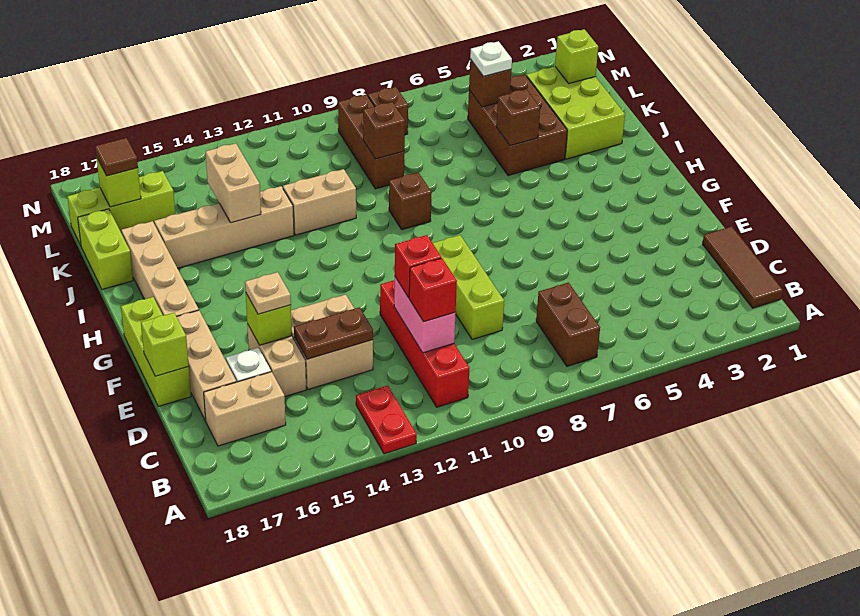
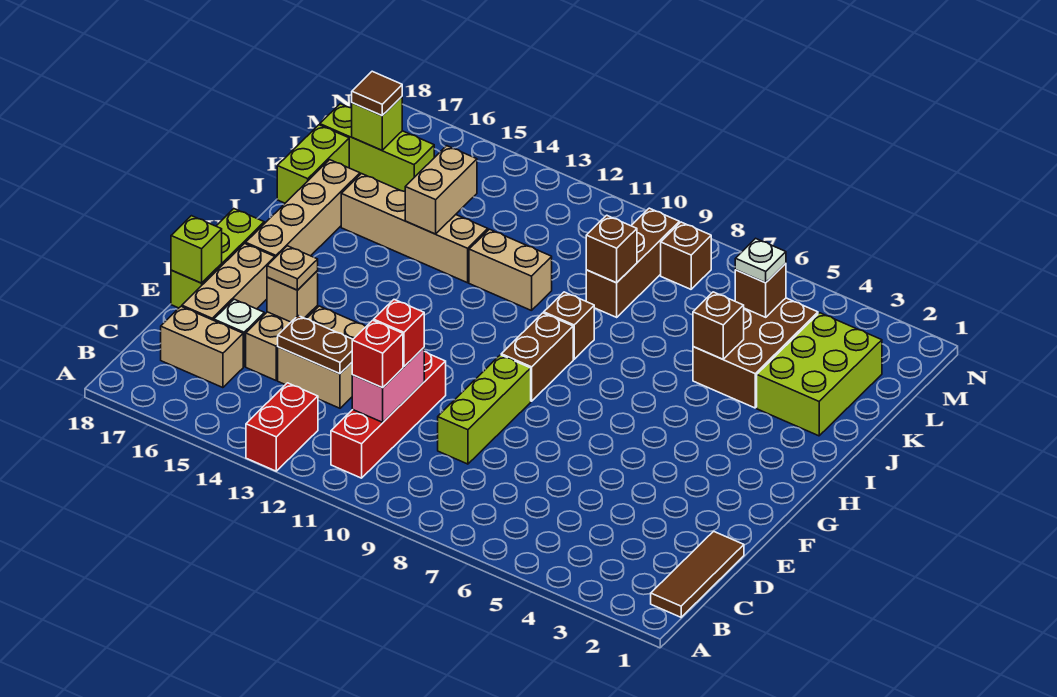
red 1x2 plate [356,385,417,454] -> red 1x2 brick [246,383,318,471]
brown 1x2 brick [536,283,600,366] -> brown 1x2 brick moved to [501,313,573,401]
lime 1x1 brick [246,294,292,345] -> tan 1x1 brick [267,271,318,322]
lime 1x1 brick [555,29,598,84] -> none

